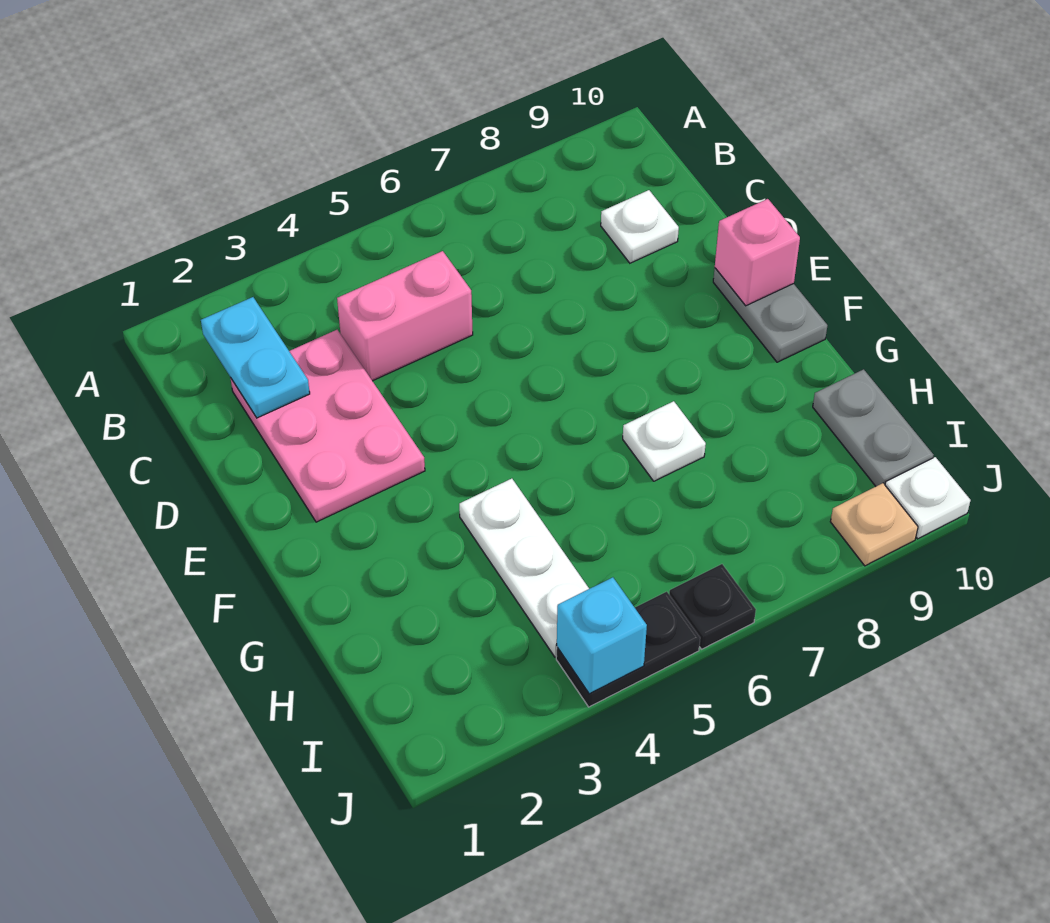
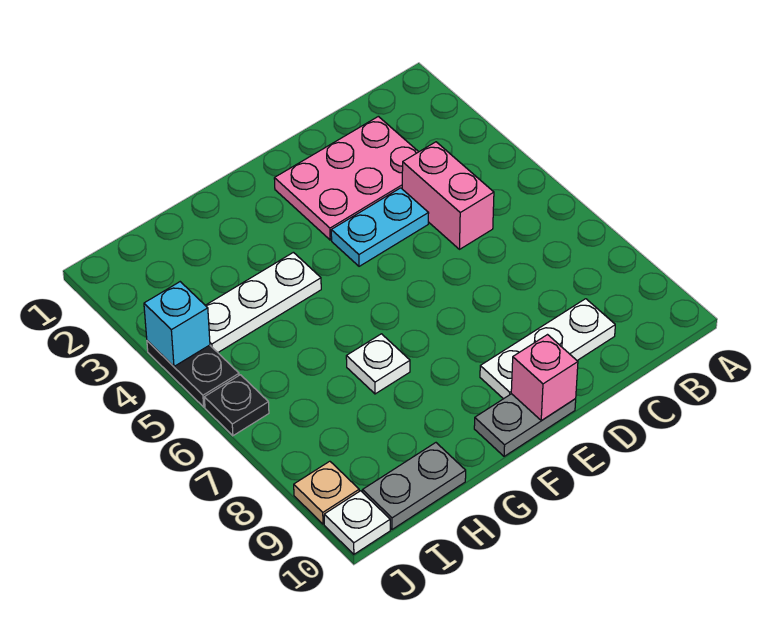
cyan 1x2 plate [201,297,310,418] -> cyan 1x2 plate moved to [331,188,429,266]
white 1x1 plate [601,190,679,263] -> white 1x3 plate [480,299,615,399]

